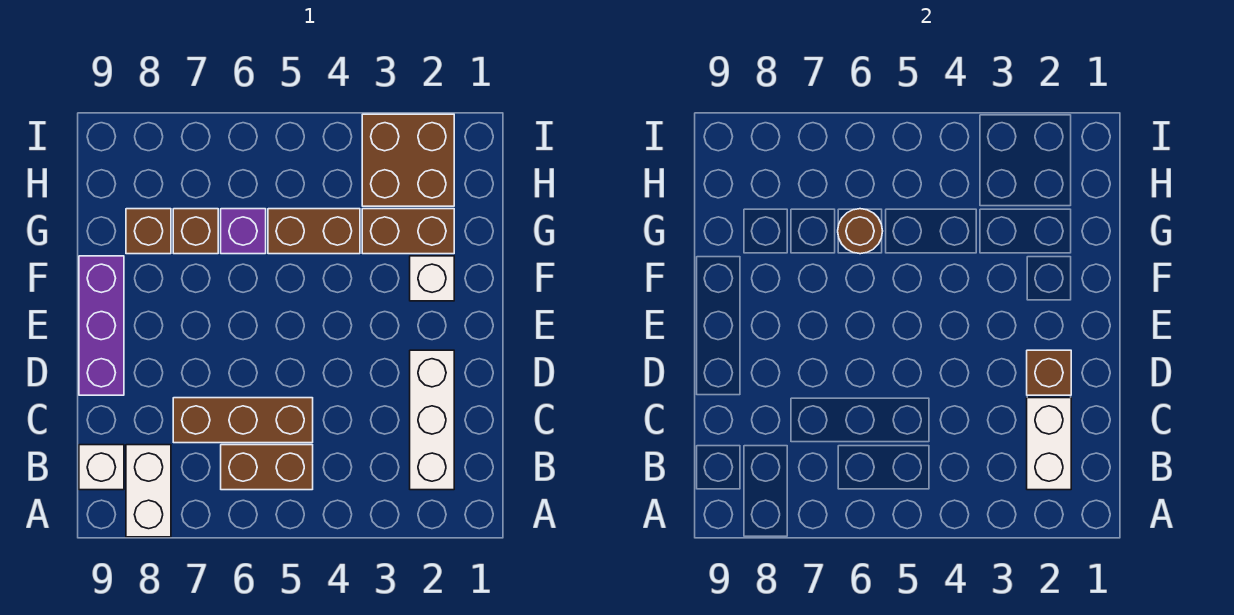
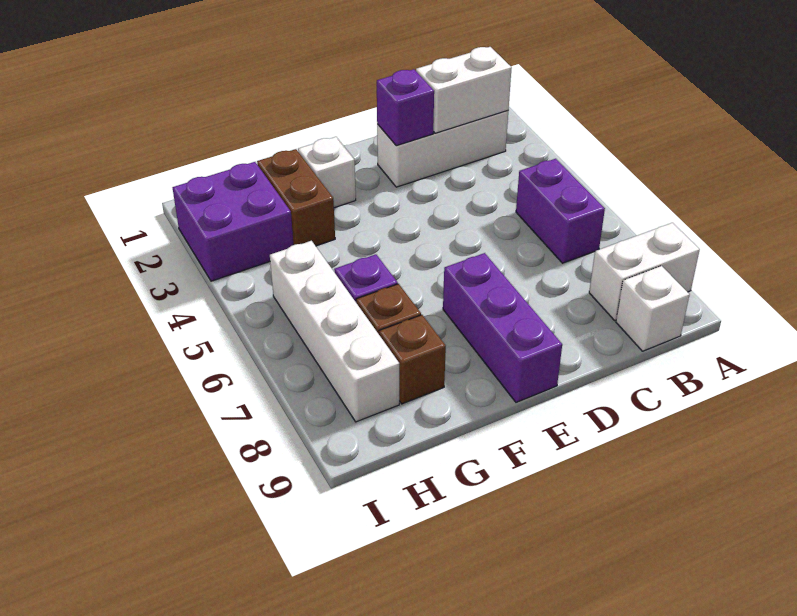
brown 1x2 brick [221,445,313,490] -> purple 1x2 brick [516,159,605,263]
brown 1x3 brick [173,398,313,443] -> none
brown 1x1 brick [1027,350,1071,395] -> purple 1x1 brick [377,69,434,146]
purple 1x3 brick [79,256,124,395] -> purple 1x3 brick turned to [443,253,562,402]
brown 1x2 brick [268,209,360,254] -> none
brown 1x1 round brick [838,209,883,254] -> none
brown 2x2 brick [362,114,454,206] -> purple 2x2 brick [173,162,293,281]
none -> white 1x4 brick [270,241,399,422]

